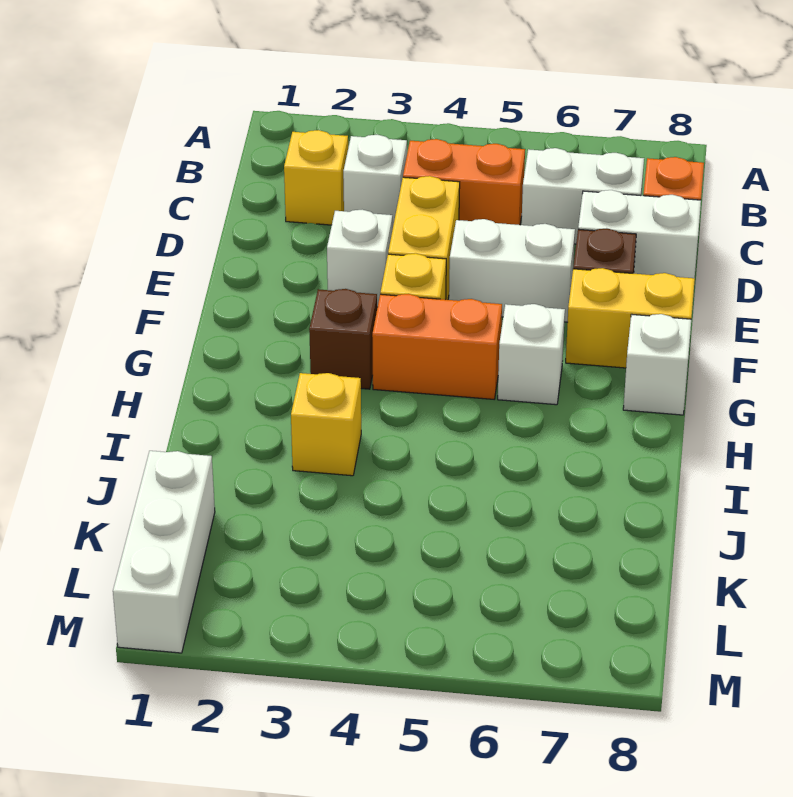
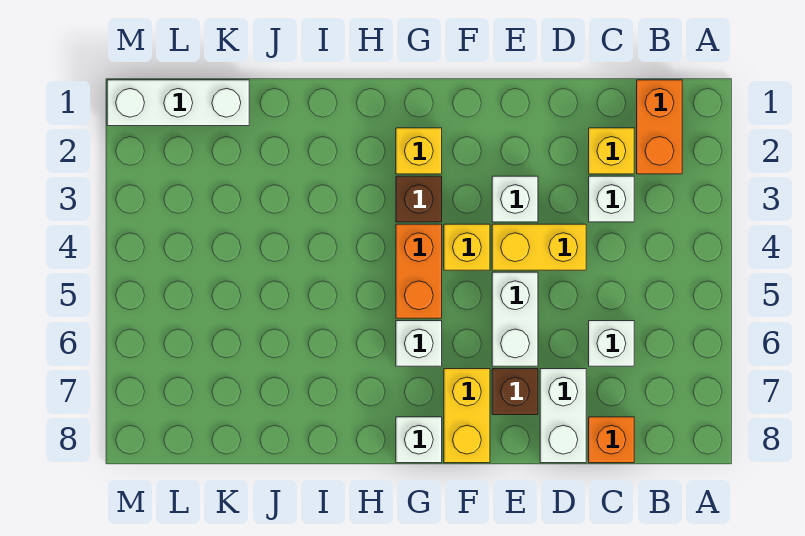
orange 1x2 brick [403,139,525,225] -> orange 1x2 brick moved to [637,80,682,174]
white 1x2 brick [521,148,644,244] -> white 1x1 brick [589,321,634,366]
yellow 1x1 brick [291,373,361,476] -> yellow 1x1 brick moved to [396,128,442,174]

